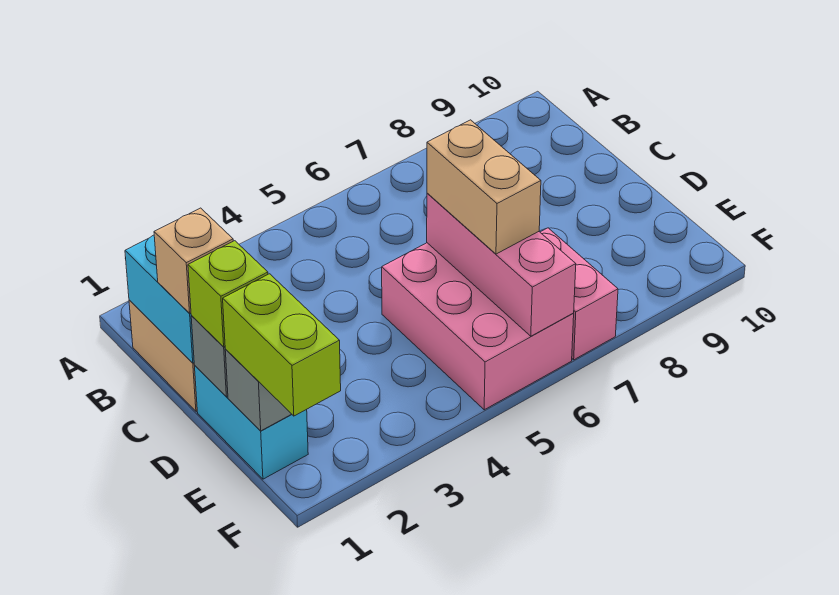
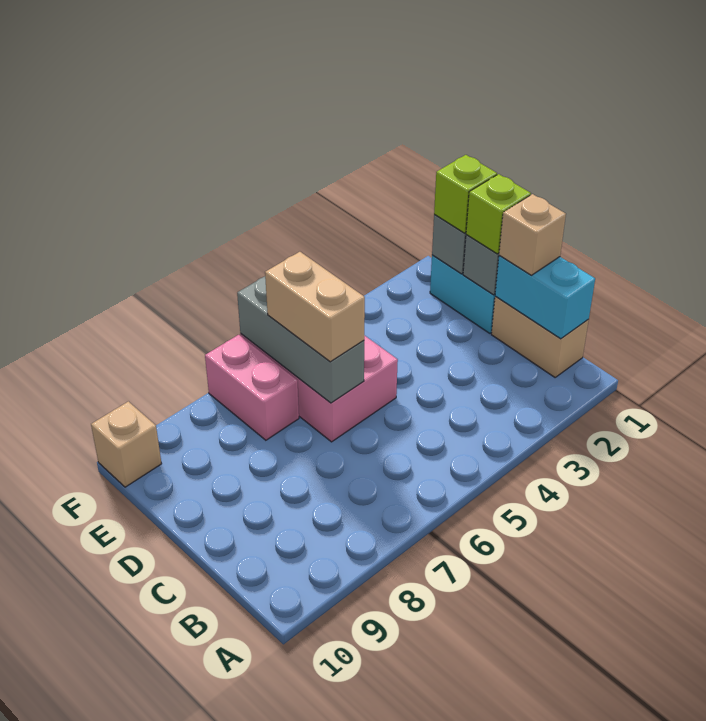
pink 1x3 brick [427,193,576,336] -> grey 1x3 brick [237,276,364,403]
lime 1x2 brick [223,274,341,416] -> lime 1x1 brick [434,155,497,233]
none -> tan 1x1 brick [91,401,162,487]

